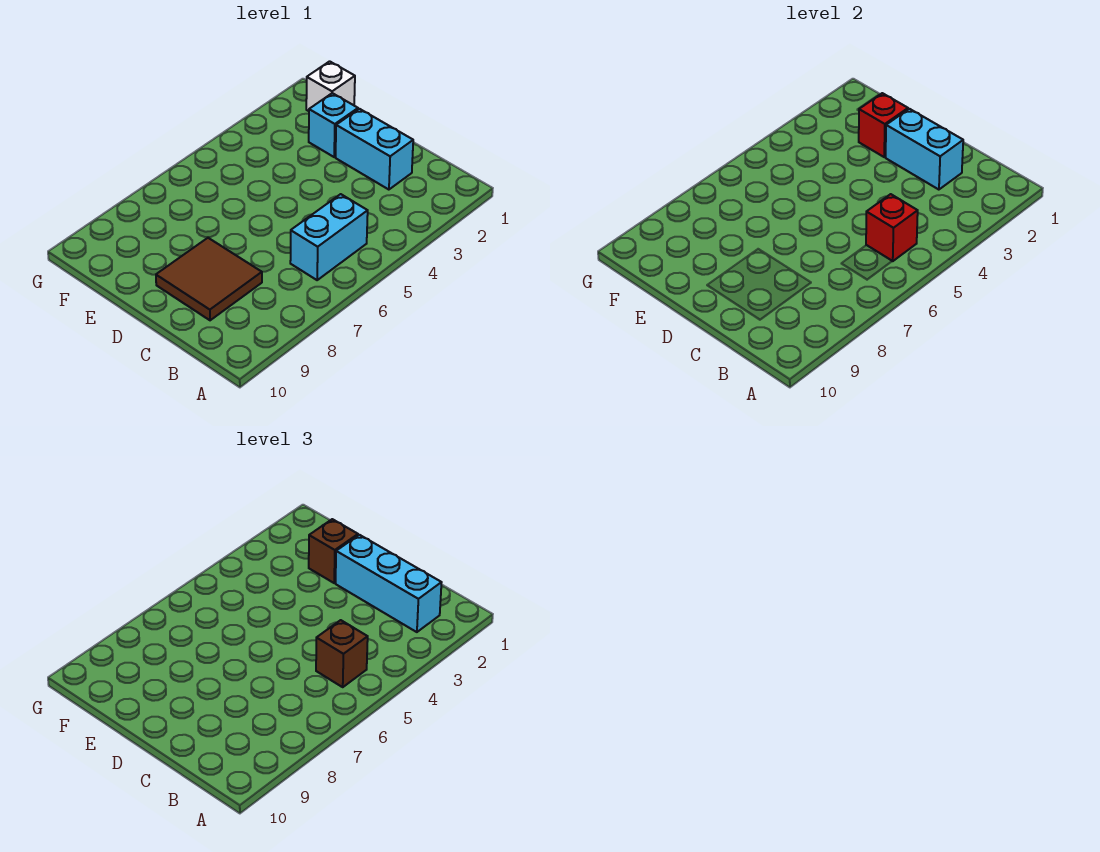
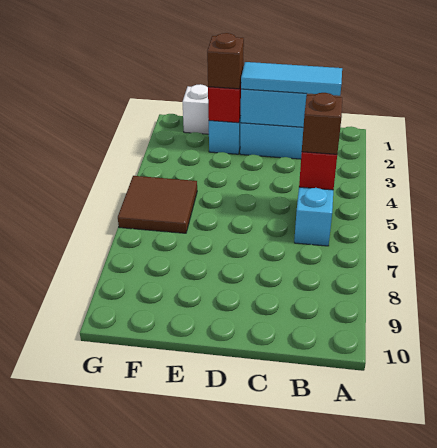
cyan 1x3 brick [336,535,442,632] -> cyan 1x3 tile [241,62,342,96]
brown 2x2 tile [156,238,262,320] -> brown 2x2 tile moved to [118,176,197,233]

